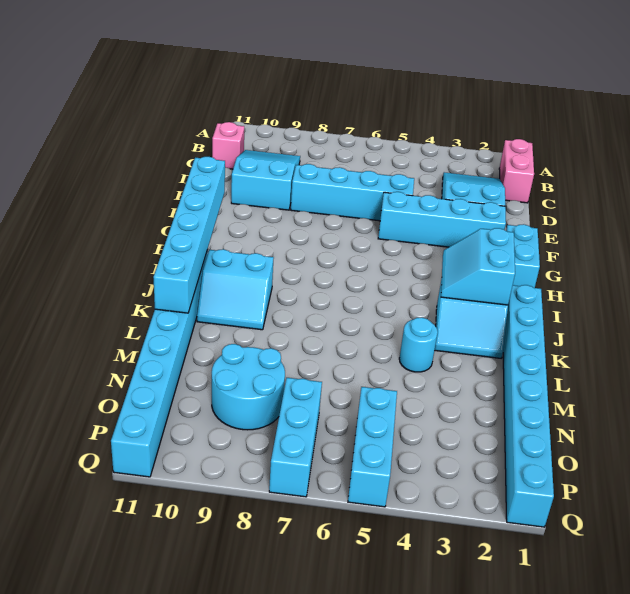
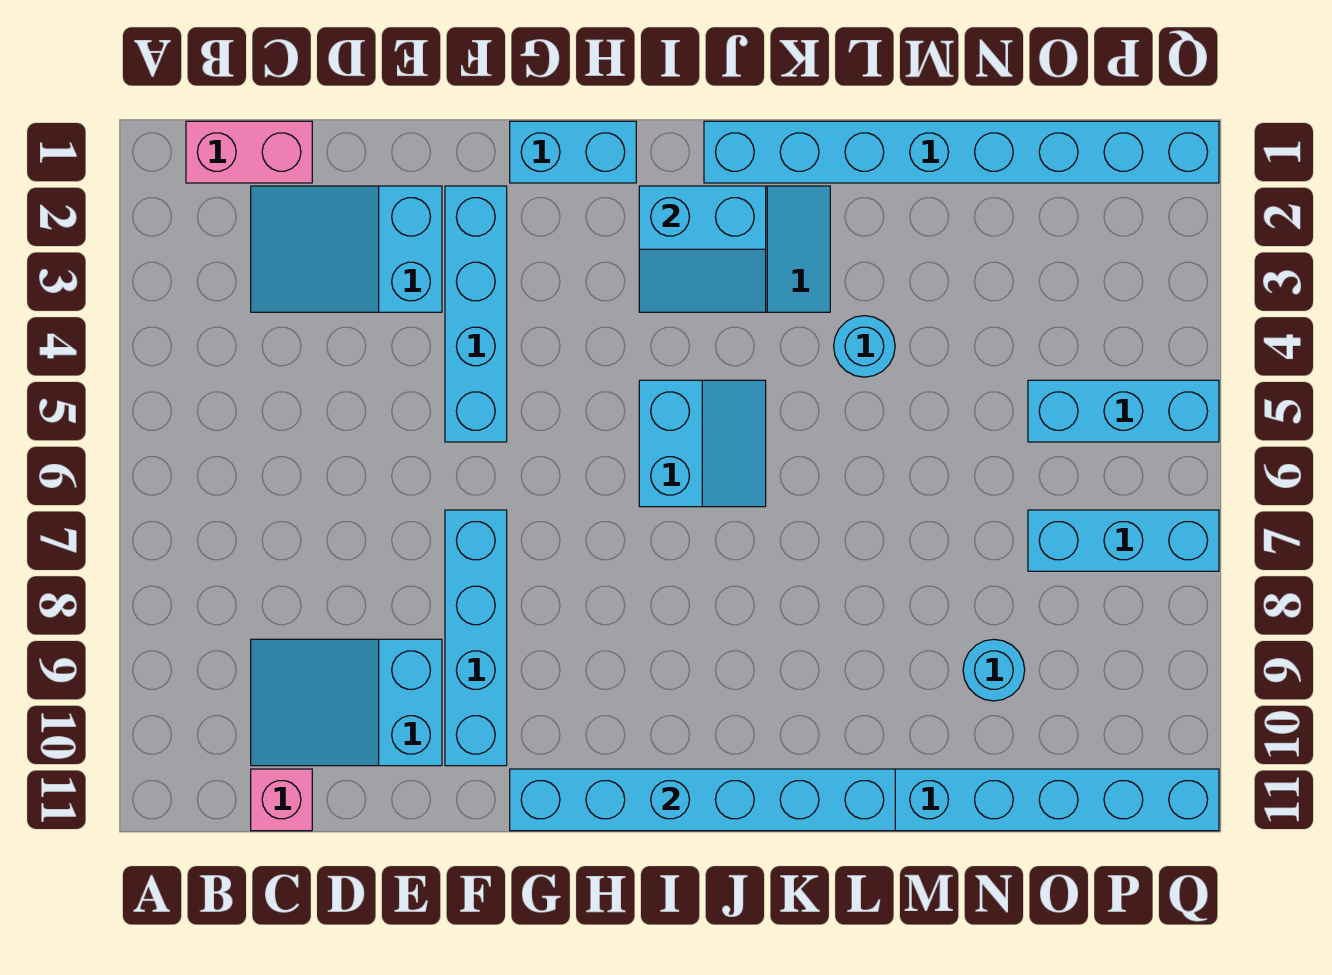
cyan 1x4 brick [291,164,414,221] -> cyan 1x4 brick moved to [445,510,507,766]
cyan 2x2 slope [197,249,274,330] -> cyan 2x2 slope moved to [639,380,766,507]
cyan 2x2 round brick [212,344,285,430] -> cyan 1x1 round brick [963,639,1025,701]

